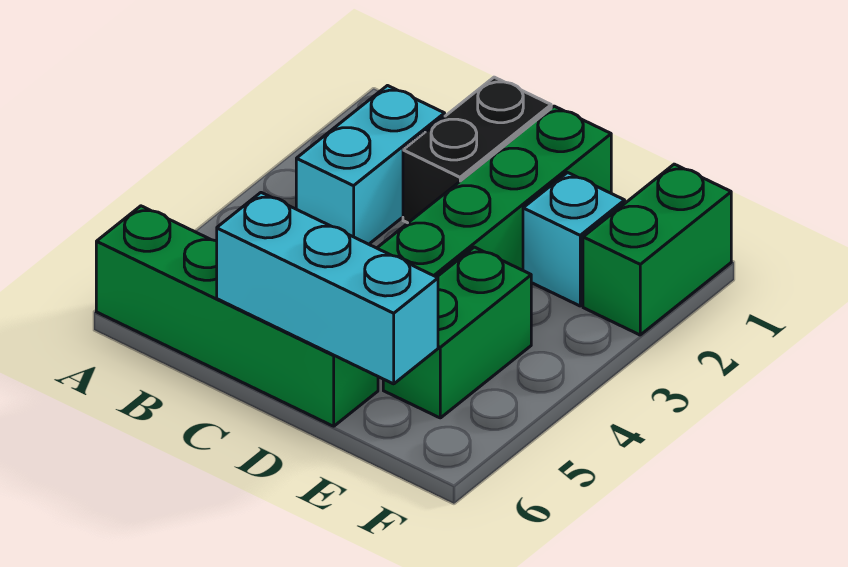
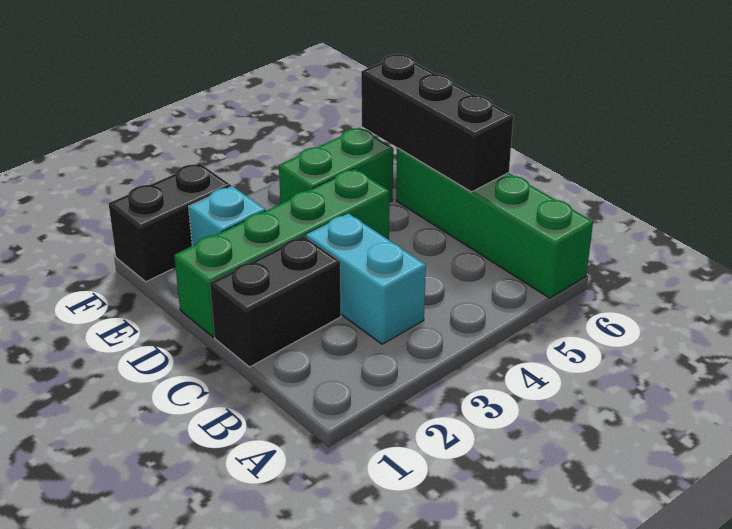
cyan 1x2 brick [296,86,445,244] -> cyan 1x2 brick turned to [306,213,426,344]
cyan 1x3 brick [217,193,438,384] -> black 1x3 brick [361,54,513,192]
green 1x2 brick [583,164,731,335] -> black 1x2 brick [109,163,231,282]

